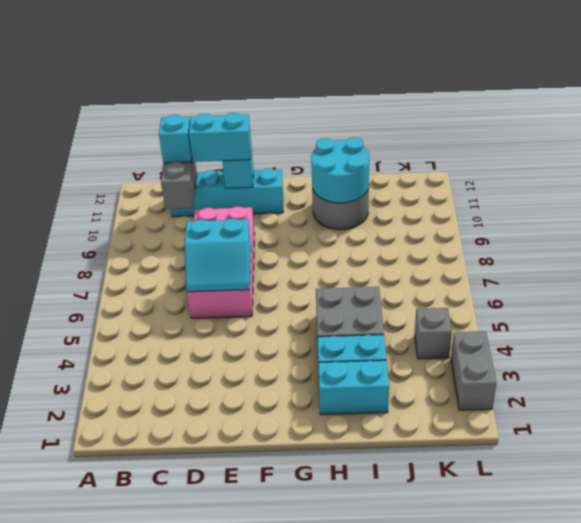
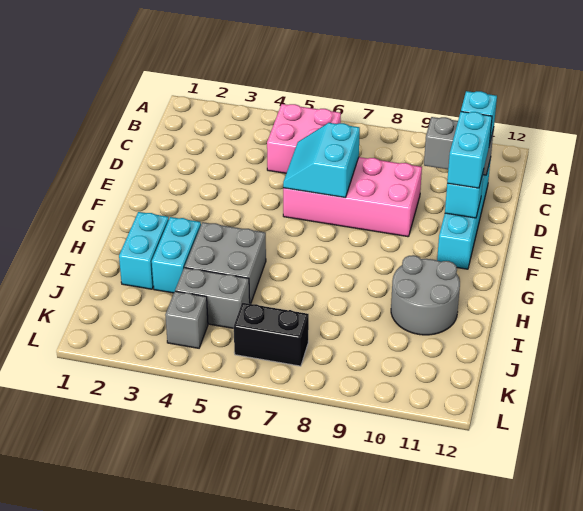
none -> pink 2x2 brick [267,104,341,173]
cyan 2x2 round brick [311,137,369,203] -> none
none -> black 1x2 brick [234,303,309,366]
grey 1x2 brick [451,331,496,410] -> grey 1x2 brick moved to [175,268,250,328]

